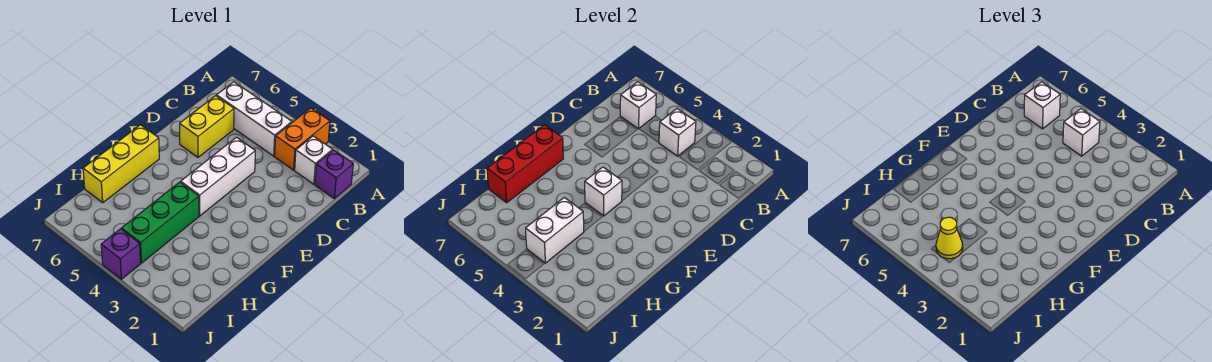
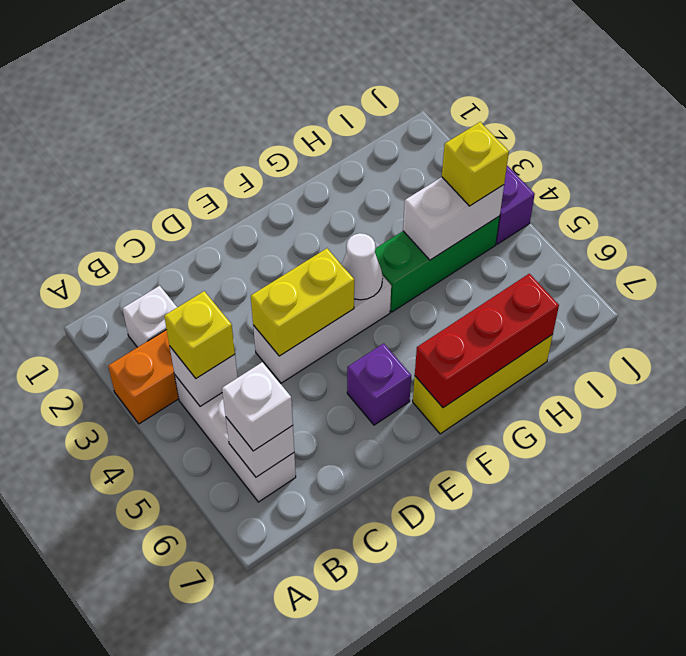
purple 1x1 brick [315,150,353,199] -> purple 1x1 brick moved to [347,343,411,425]
white 1x1 brick [1063,109,1100,156] -> yellow 1x1 brick [164,291,235,378]
yellow 1x2 brick [180,96,234,157] -> yellow 1x2 brick moved to [251,248,354,356]
white 1x1 brick [585,167,622,216] -> white 1x1 cone [342,233,383,300]
yellow 1x1 cone [936,217,963,259] -> yellow 1x1 brick [442,122,509,206]

